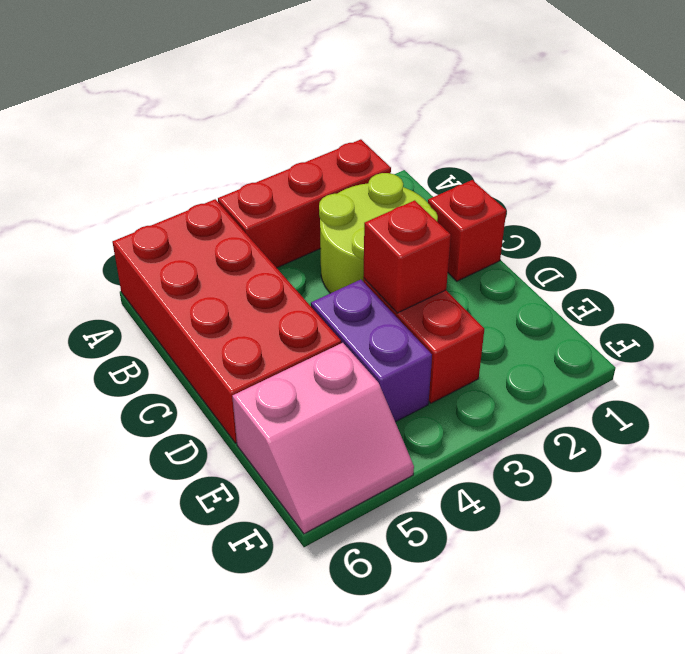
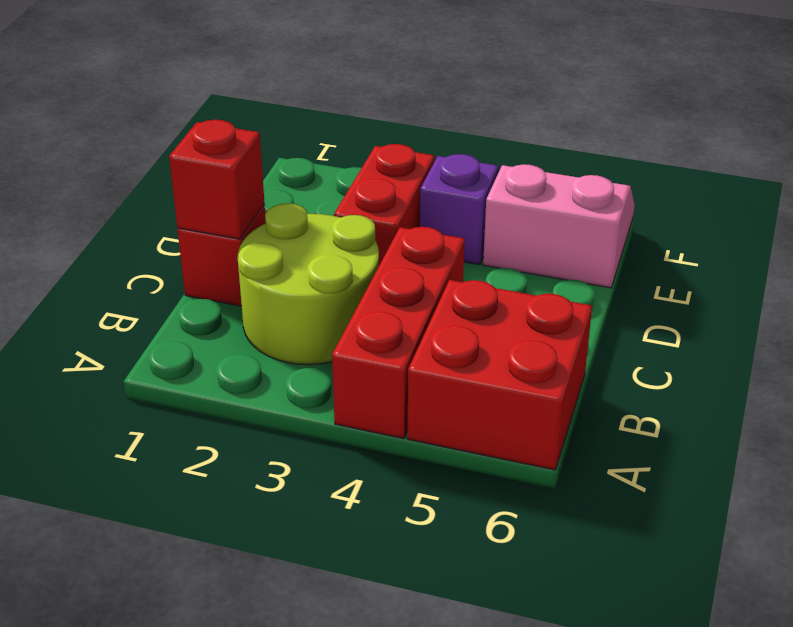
red 1x3 brick [218,139,391,268] -> red 1x3 brick turned to [332,227,465,438]
red 2x4 brick [112,199,341,443] -> red 2x2 brick [408,280,592,470]
red 1x1 brick [363,200,451,313] -> red 1x1 brick moved to [169,120,264,239]
purple 1x2 brick [311,280,432,422] -> purple 1x1 brick [420,154,498,265]

